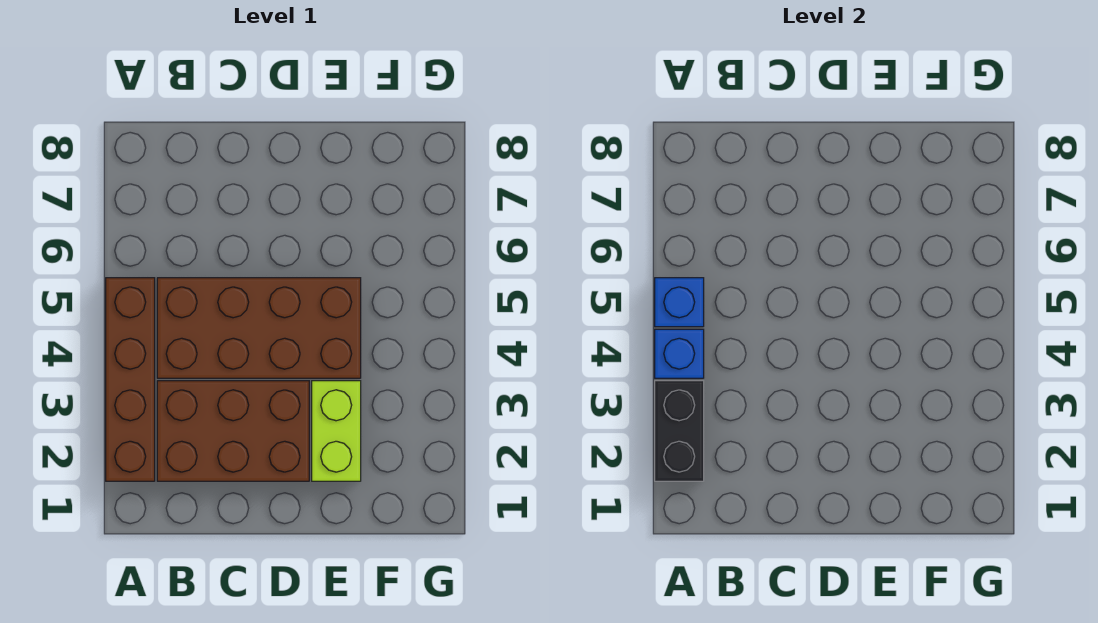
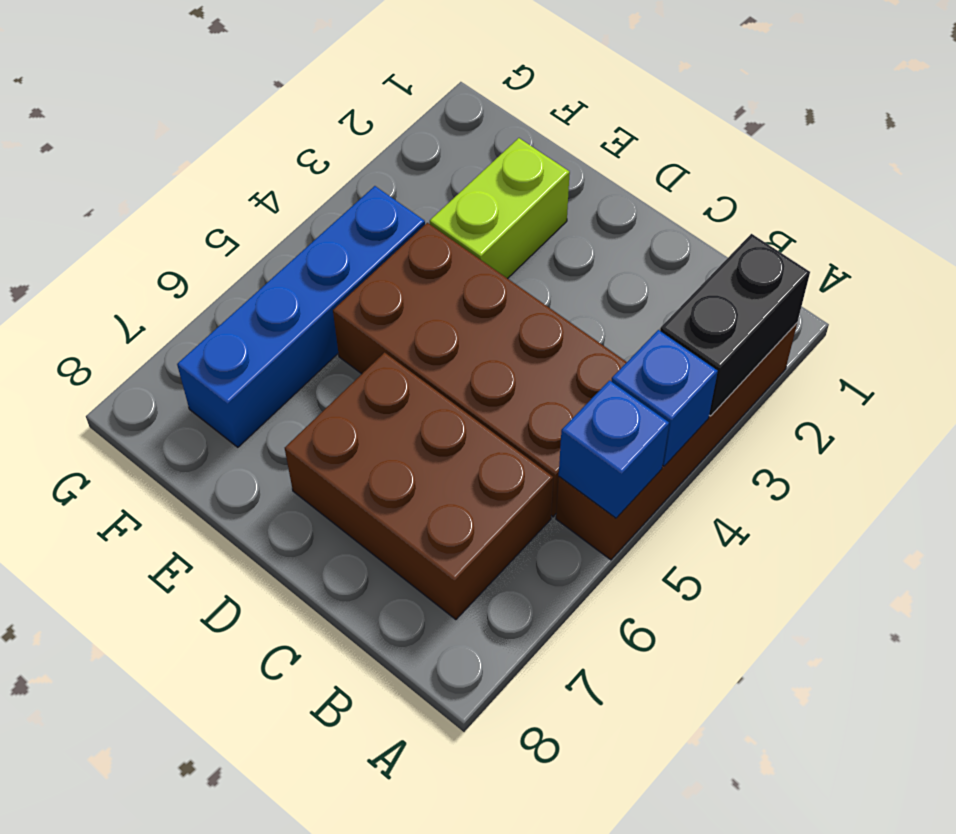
brown 2x3 brick [157,381,309,481] -> brown 2x3 brick moved to [285,353,553,619]
none -> blue 1x4 brick [177,186,425,447]

